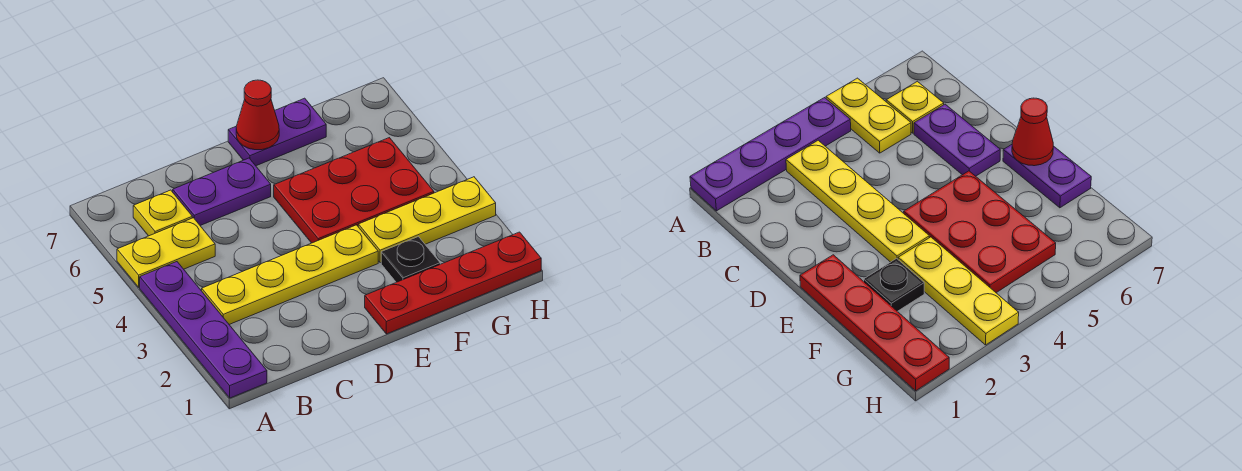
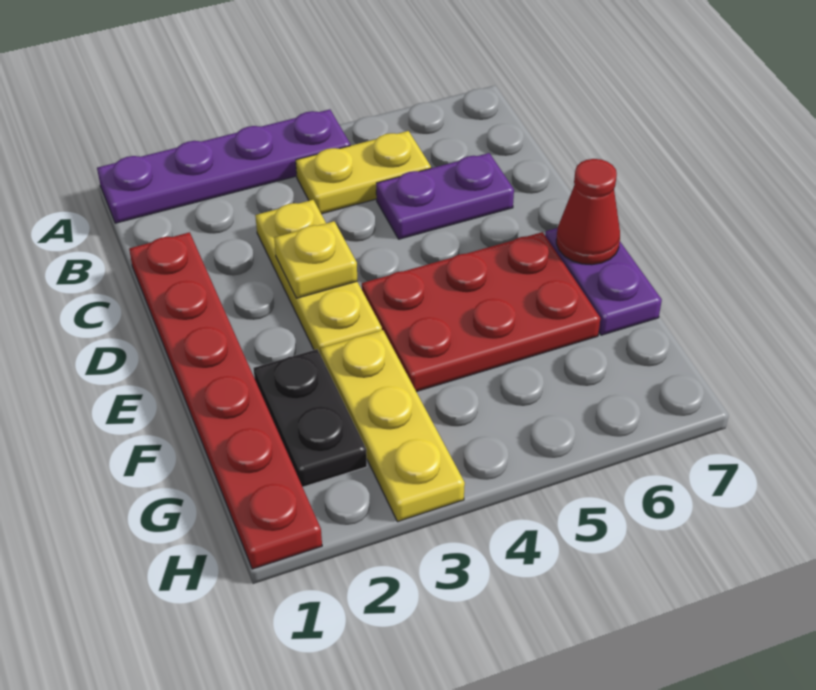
yellow 1x2 plate [117,218,215,287] -> yellow 1x2 plate turned to [296,131,431,214]
yellow 1x4 plate [202,225,378,324] -> yellow 1x3 plate [255,200,382,355]
yellow 1x1 plate [133,190,192,236] -> yellow 1x1 plate moved to [274,221,357,298]
purple 1x2 plate [173,158,271,225] -> purple 1x2 plate turned to [376,153,514,239]
red 1x4 plate [365,232,541,334] -> red 1x6 plate [129,232,322,569]
red 2x3 plate [274,138,434,243] -> red 2x3 plate turned to [362,232,601,392]
black 1x1 plate [381,237,440,282] -> black 1x2 plate [254,349,367,487]

